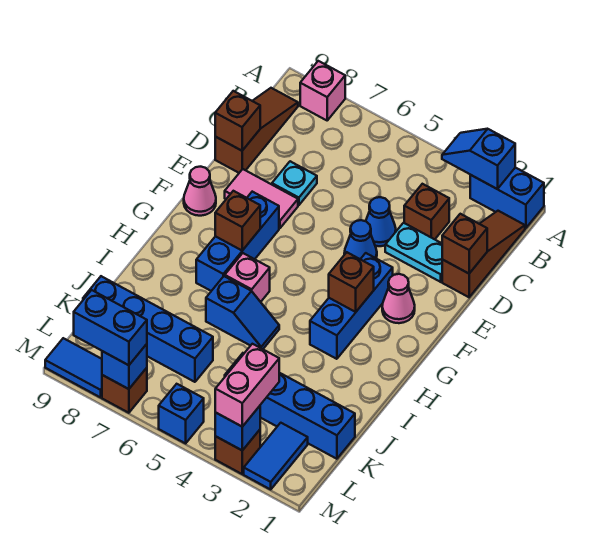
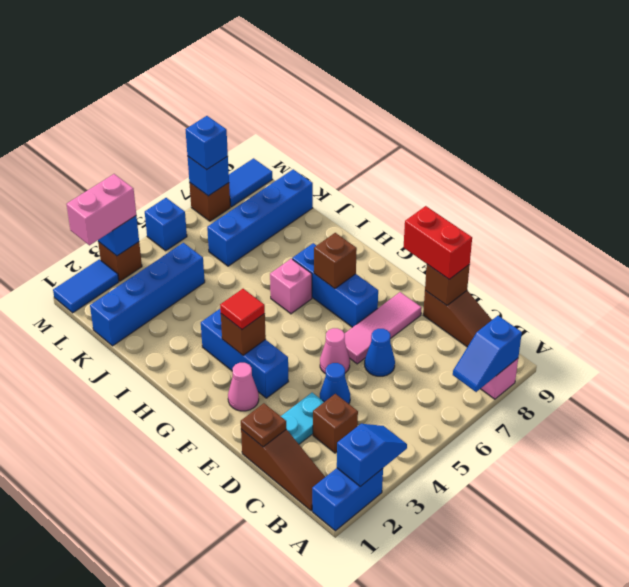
brown 1x1 brick [442,214,487,274] -> brown 1x1 plate [241,403,286,447]
cyan 1x1 plate [272,161,317,205] -> none
none -> red 1x2 brick [404,206,472,279]
blue 1x1 cone [344,220,377,259] -> blue 1x1 cone moved to [365,329,395,376]
pink 1x2 tile [225,169,298,228] -> pink 1x3 tile [345,292,422,364]
pink 1x1 cone [184,167,216,216] -> pink 1x1 cone moved to [320,328,350,374]
none -> red 1x1 tile [220,289,265,329]
blue 1x2 slope [206,276,279,349] -> blue 1x2 slope moved to [453,316,522,392]
blue 1x2 tile [244,423,308,489] -> blue 1x2 tile turned to [53,259,119,313]
pink 1x2 brick [215,344,279,427] -> pink 1x2 brick turned to [67,174,136,245]
blue 1x2 brick [74,290,147,365] -> blue 1x1 brick [185,116,228,170]

